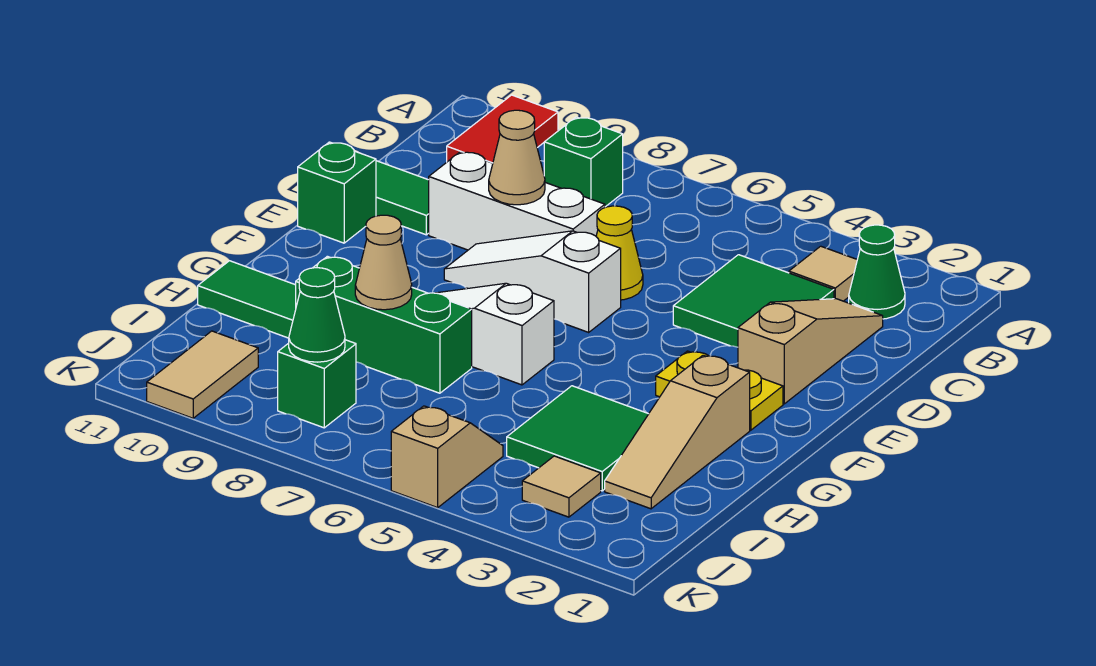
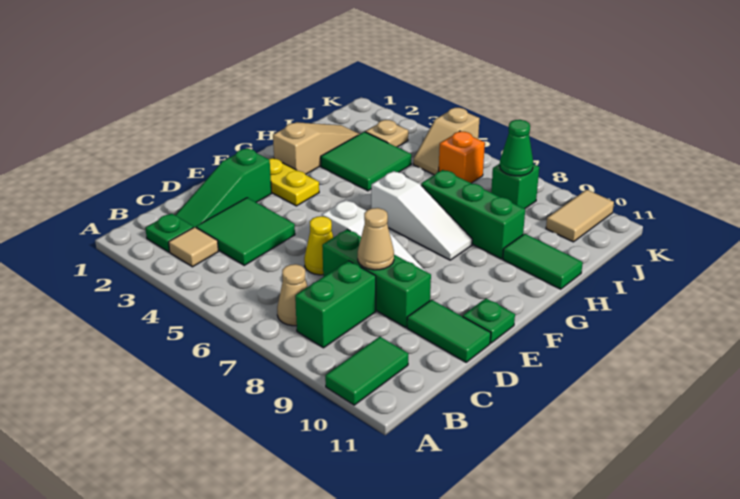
red 1x2 tile [447,95,558,163] -> green 1x2 tile [325,337,408,405]
green 1x1 cone [849,225,905,319] -> green 1x1 plate [145,213,194,252]
green 1x1 brick [544,117,623,207] -> green 1x2 brick [295,261,376,348]
tan 1x3 slope [738,299,883,404] -> green 1x3 slope [175,148,272,227]
white 1x3 brick [429,152,605,250] -> green 1x3 brick [322,229,431,327]
green 1x1 brick [298,142,376,243] -> green 1x1 plate [462,298,515,343]
tan 1x1 cone [355,215,412,310] -> tan 1x1 cone moved to [277,264,308,326]
tan 1x1 tile [522,456,601,517] -> tan 1x1 plate [365,120,408,147]
none -> orange 1x1 brick [439,131,485,183]

